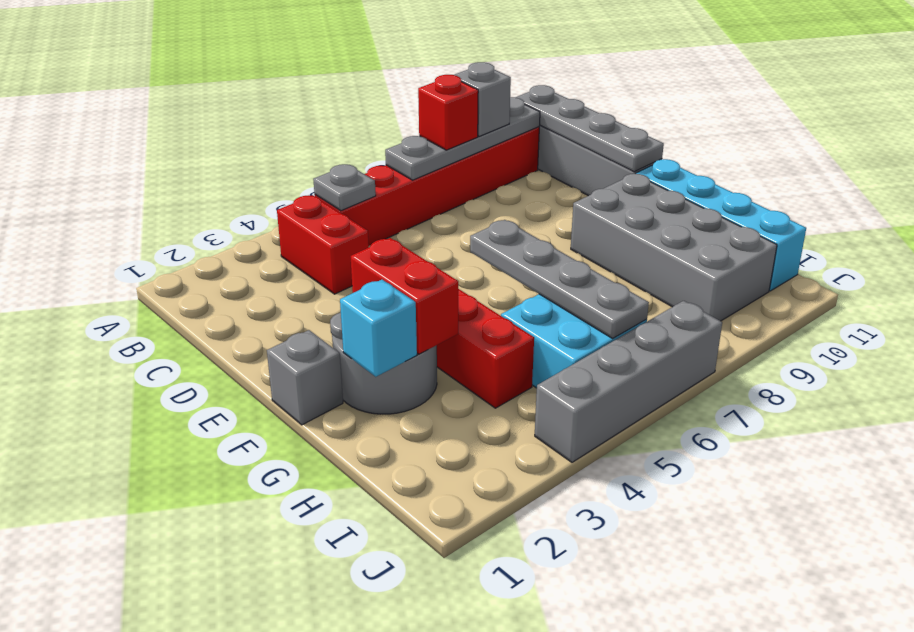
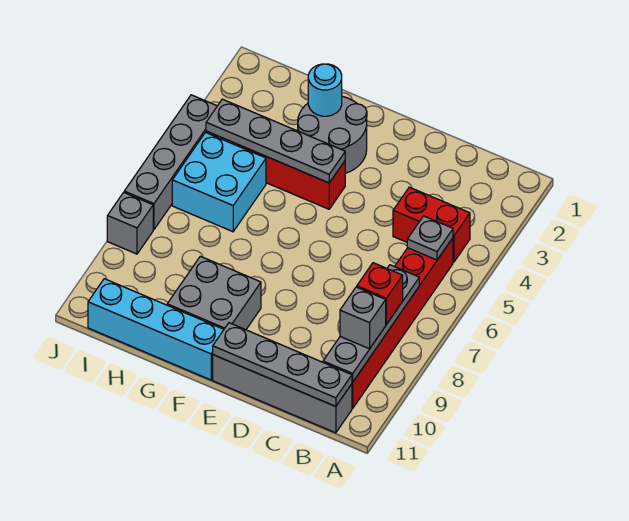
grey 1x1 brick [267,330,343,425] -> grey 1x1 brick moved to [107,192,153,254]
red 1x2 brick [351,238,458,354] -> none
grey 1x4 plate [470,220,649,338] -> grey 1x4 plate moved to [206,99,345,183]
grey 2x4 brick [571,174,777,321] -> grey 2x2 brick [167,256,261,330]
cyan 1x1 brick [340,280,417,377] -> cyan 1x1 round brick [308,64,342,116]

